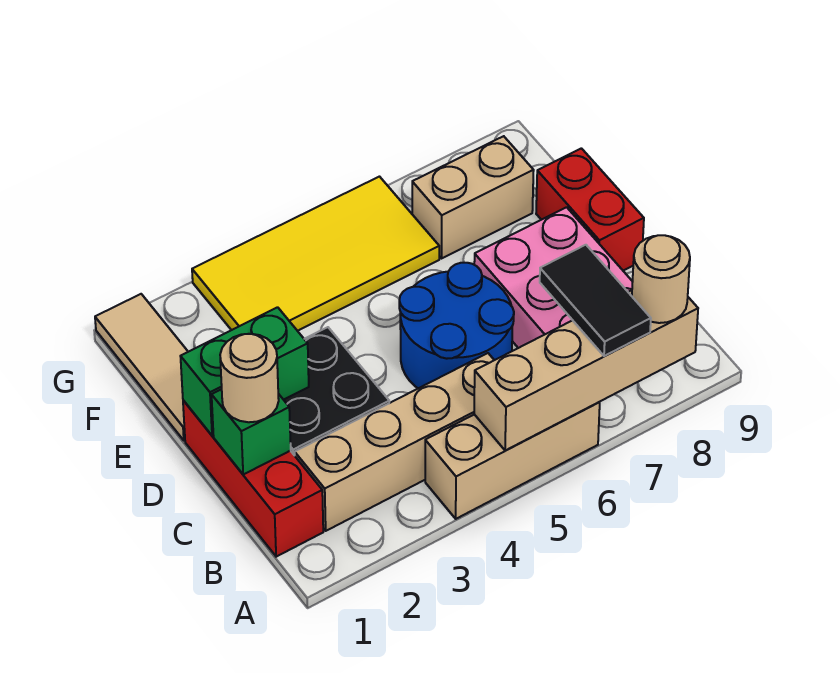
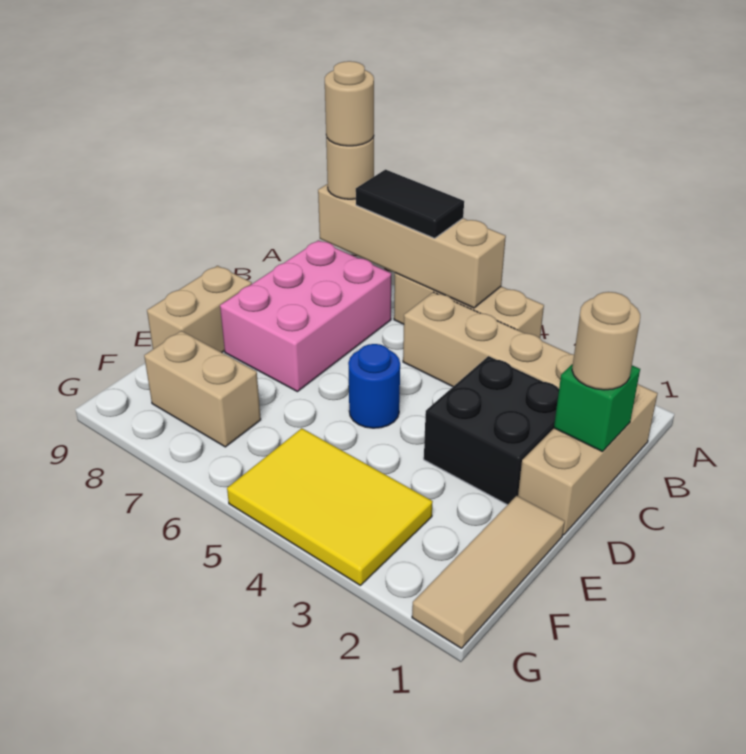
black 1x2 tile [540,245,651,356] -> black 1x2 tile turned to [356,170,464,238]
none -> tan 1x1 round brick [325,61,374,146]
red 1x3 brick [183,400,323,557] -> tan 1x3 brick [518,384,658,535]
blue 2x2 round brick [399,263,514,388] -> blue 1x1 round brick [348,344,400,428]
green 1x2 brick [180,307,309,436] -> none
red 1x2 brick [536,148,644,271] -> tan 1x2 brick [147,266,252,352]
yellow 2x4 tile [192,177,439,331] -> yellow 2x3 tile [227,428,433,585]

